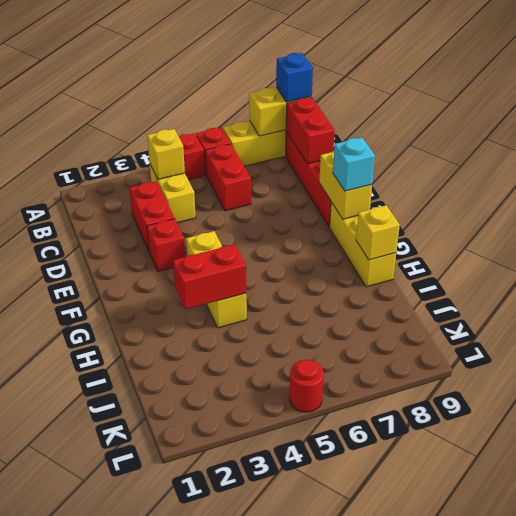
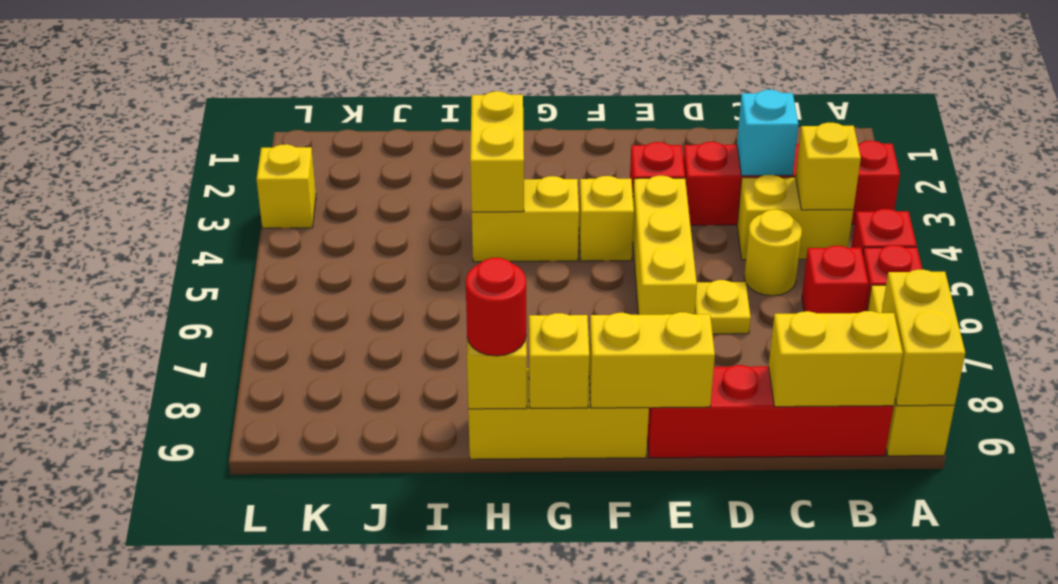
blue 1x1 brick [276,53,313,102] -> none
red 1x2 brick [205,144,251,211] -> red 1x1 brick [802,246,868,313]
red 1x2 brick [286,98,335,164] -> yellow 1x2 brick [769,311,903,407]
red 1x2 brick [130,181,175,251] -> red 1x4 brick [683,141,900,225]
none -> yellow 1x1 round brick [744,210,802,296]
none -> yellow 1x1 plate [695,280,751,334]
none -> yellow 1x3 brick [633,176,697,315]
cyan 1x1 brick [333,137,375,191] -> cyan 1x1 brick moved to [737,90,798,176]
none -> yellow 1x1 brick [529,313,589,408]
red 1x2 brick [173,244,246,309] -> yellow 1x2 brick [470,91,524,212]
none -> yellow 1x1 brick [257,144,316,228]
red 1x1 round brick [289,360,324,412] -> red 1x1 round brick moved to [466,258,526,356]

